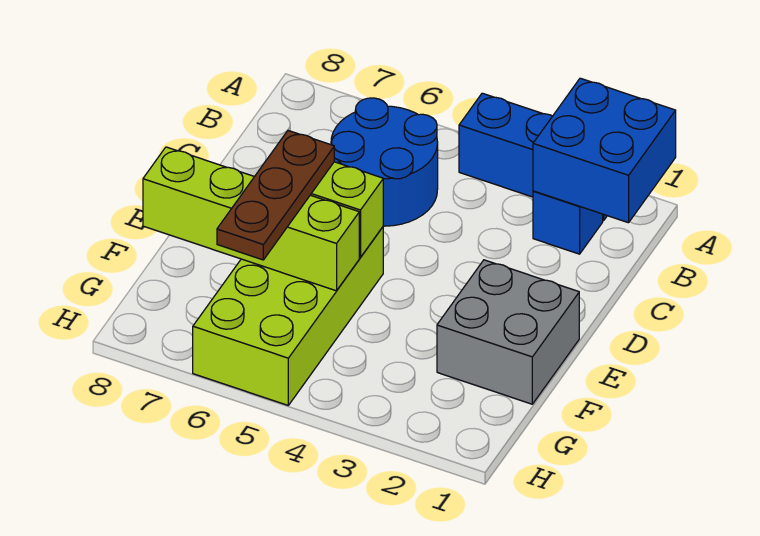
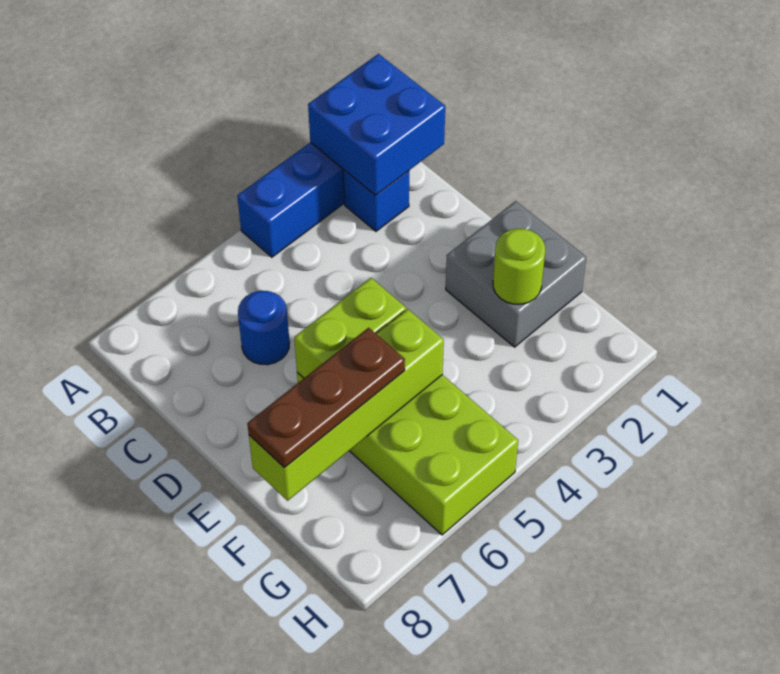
blue 2x2 round brick [331,98,438,226] -> blue 1x1 round brick [238,291,290,365]
brown 1x3 plate [217,131,334,260] -> brown 1x3 plate turned to [247,328,405,468]
none -> lime 1x1 round brick [493,229,545,304]

